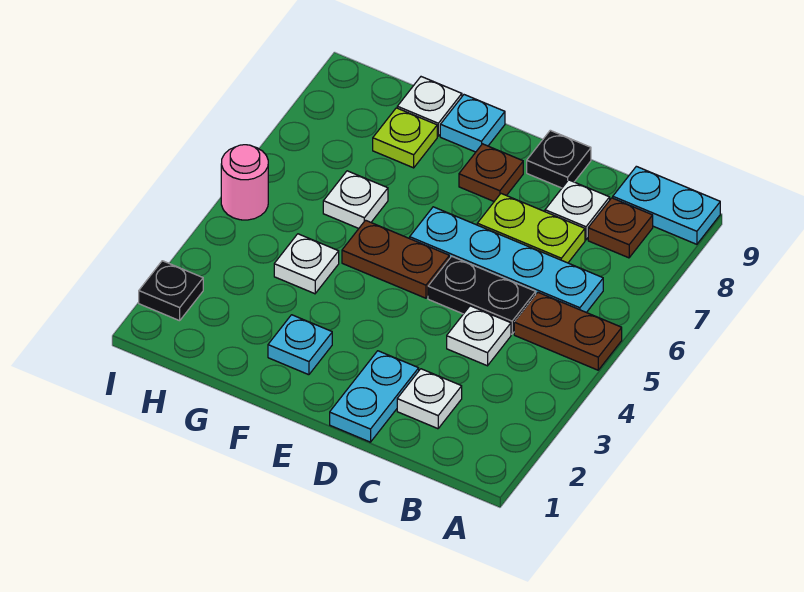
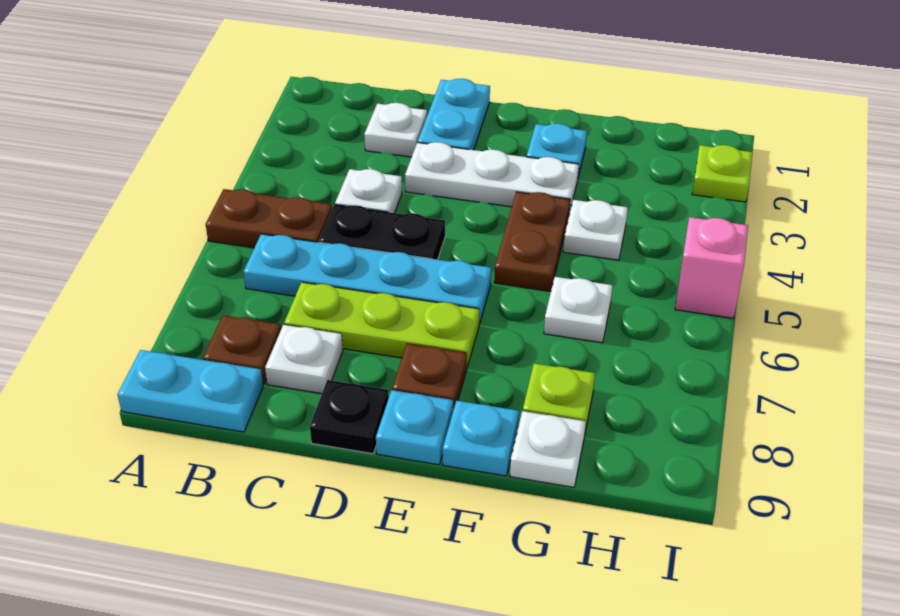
lime 1x2 plate [477,194,585,263] -> lime 1x3 plate [284,282,479,367]
none -> white 1x3 plate [405,142,579,214]
brown 1x2 plate [342,220,449,298] -> brown 1x2 plate turned to [494,192,570,291]
none -> cyan 1x1 plate [376,390,453,465]
black 1x1 plate [139,261,203,321] -> lime 1x1 plate [692,145,753,202]
pink 1x1 round brick [221,145,268,220] -> pink 1x1 brick [675,217,748,318]

